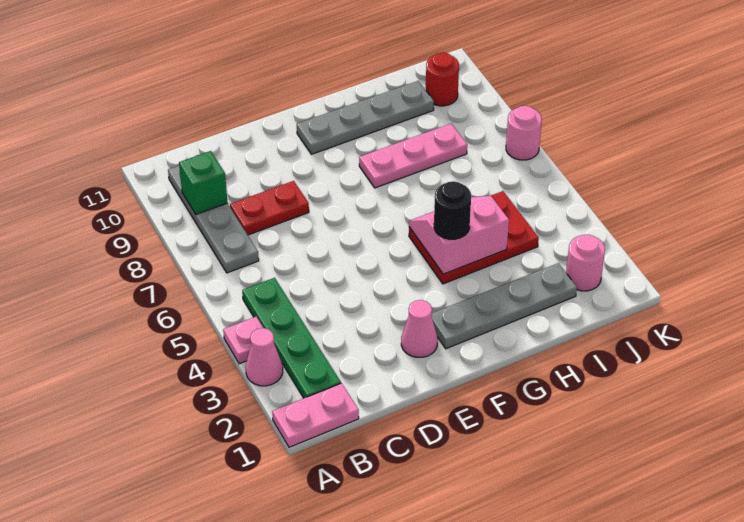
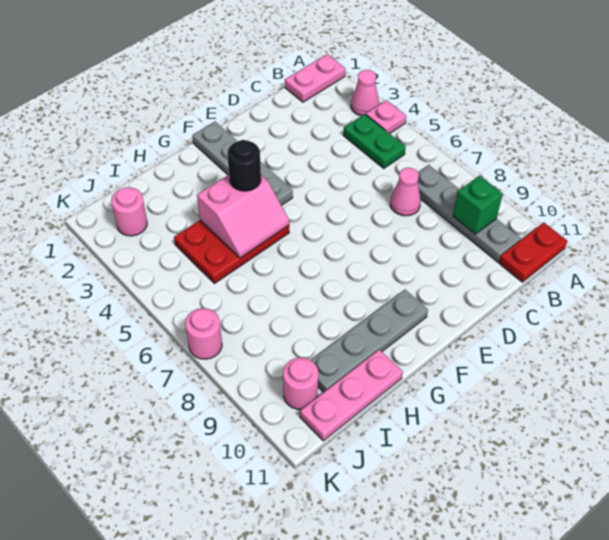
green 1x4 plate [242,278,341,398] -> green 1x2 plate [343,114,406,169]
red 1x2 plate [230,181,309,235] -> red 1x2 plate moved to [499,222,567,282]
pink 1x1 cone [401,300,438,357] -> pink 1x1 cone moved to [390,168,421,216]
grey 1x4 plate [431,263,577,349] -> grey 1x4 plate turned to [192,122,293,205]
pink 1x3 plate [359,124,467,188] -> pink 1x3 plate moved to [300,350,403,441]
red 1x1 round brick [426,52,459,106] -> pink 1x1 round brick [283,358,318,410]

